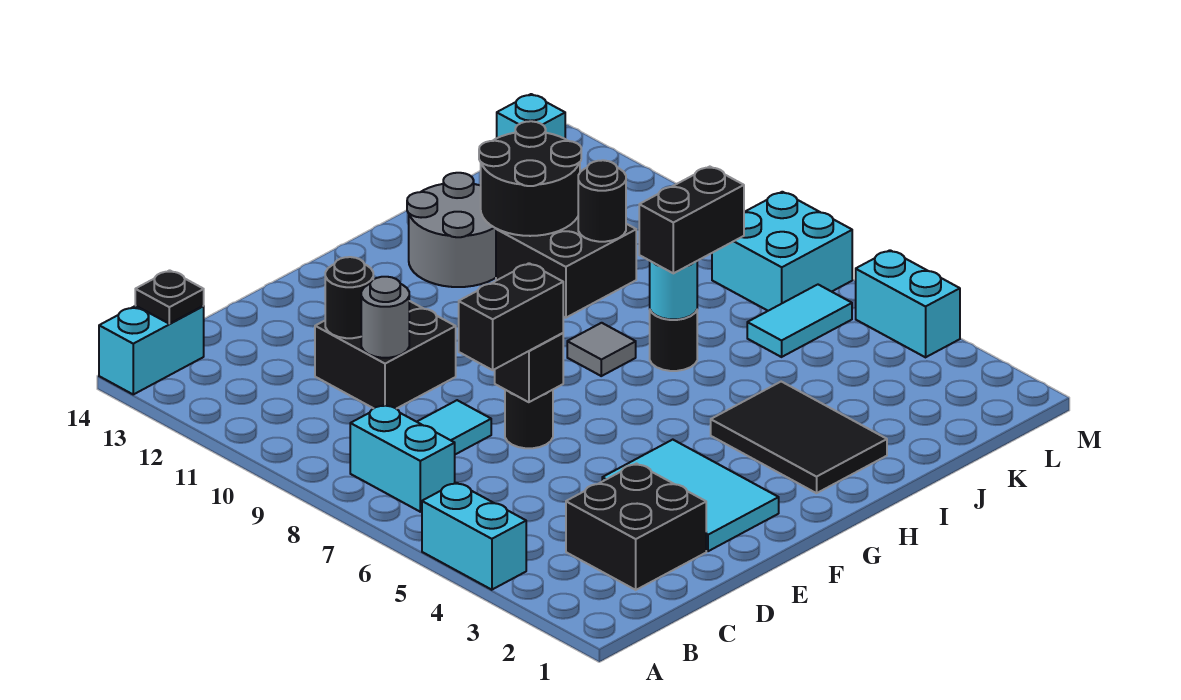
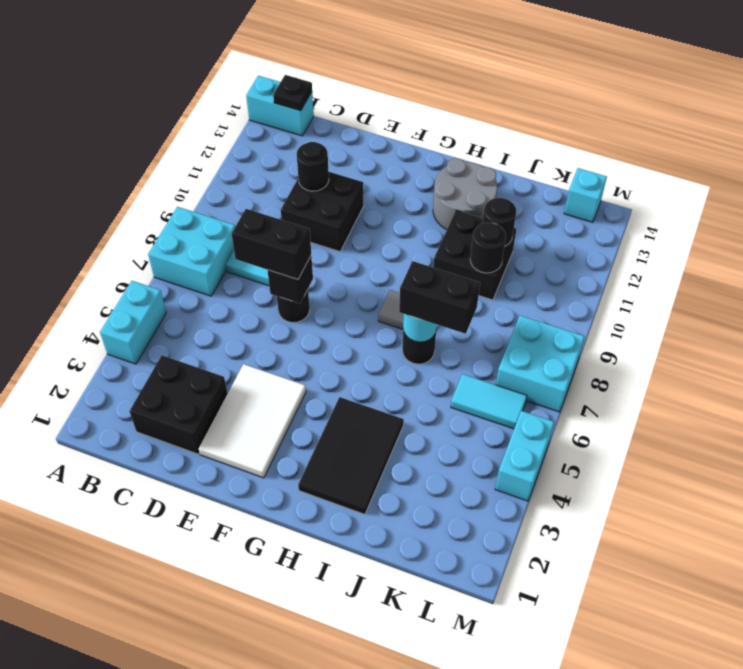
cyan 1x2 brick [350,405,455,512] -> cyan 2x2 brick [148,207,235,296]
grey 1x1 round brick [361,277,409,358] -> none
cyan 2x3 tile [602,440,779,551] -> white 2x3 tile [199,364,306,478]
black 2x2 round brick [479,121,581,236] -> black 1x1 round brick [482,198,516,246]

